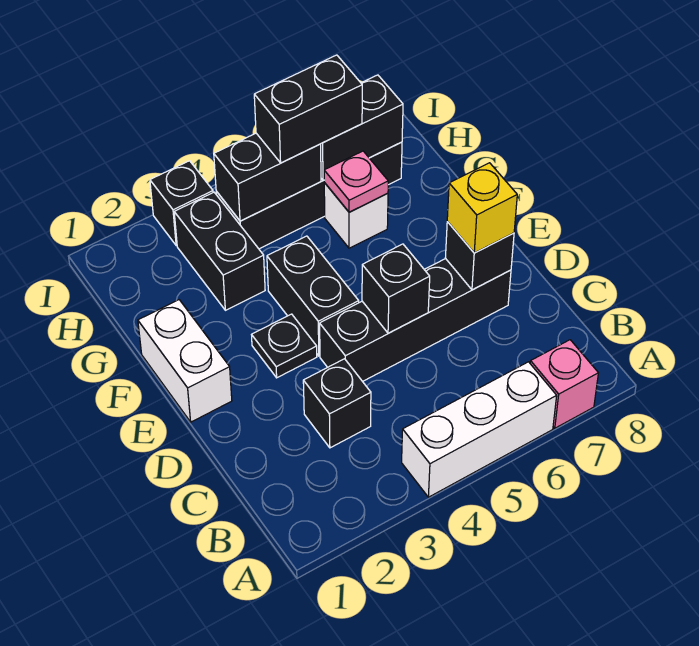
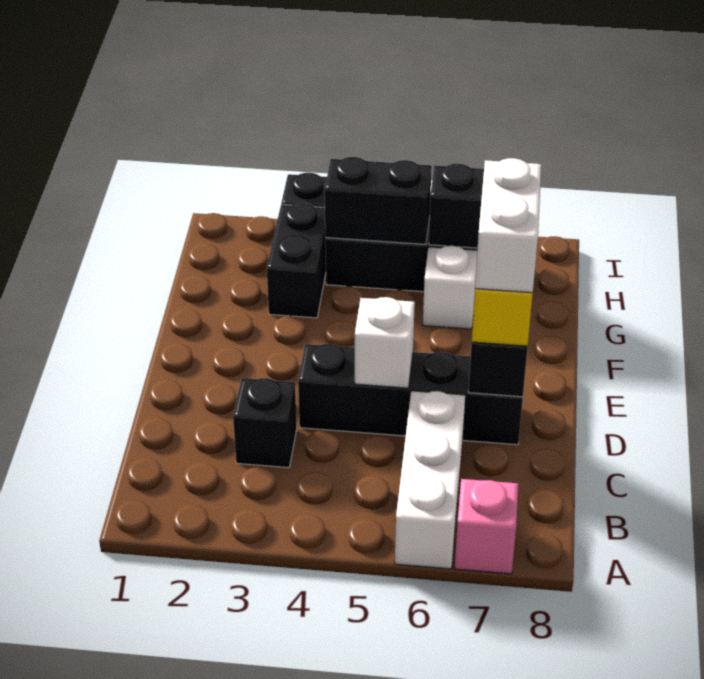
white 1x3 brick [402,362,557,497] -> white 1x3 brick turned to [395,391,465,569]
black 1x1 brick [362,244,430,333] -> white 1x1 brick [355,297,415,388]
white 1x2 brick [138,300,232,422] -> white 1x2 brick moved to [475,158,541,293]
black 1x1 plate [252,314,317,378] -> none
black 1x2 brick [267,236,359,356] -> none
pink 1x1 plate [324,151,388,212] -> none
black 1x2 brick [254,55,362,163] -> none

